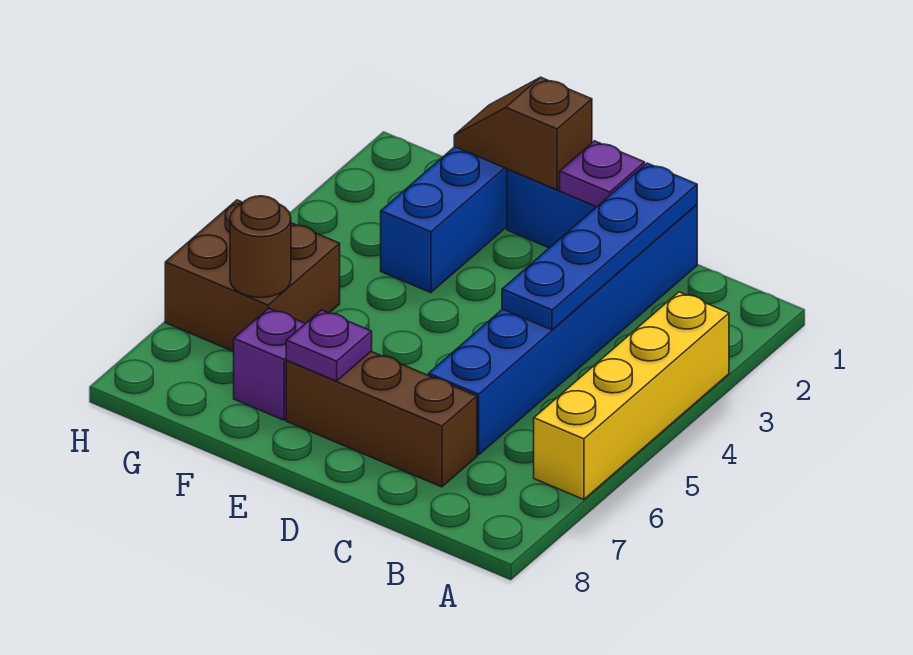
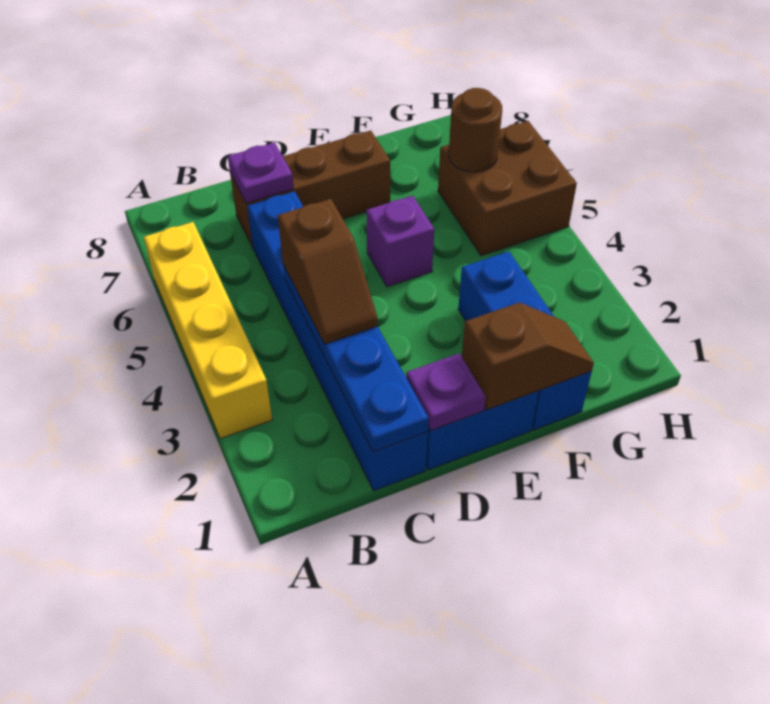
none -> brown 1x2 slope [278,199,378,344]
purple 1x1 plate [286,310,372,381] -> purple 1x1 plate moved to [228,142,294,203]
purple 1x1 brick [234,308,305,420] -> purple 1x1 brick moved to [366,195,434,287]

